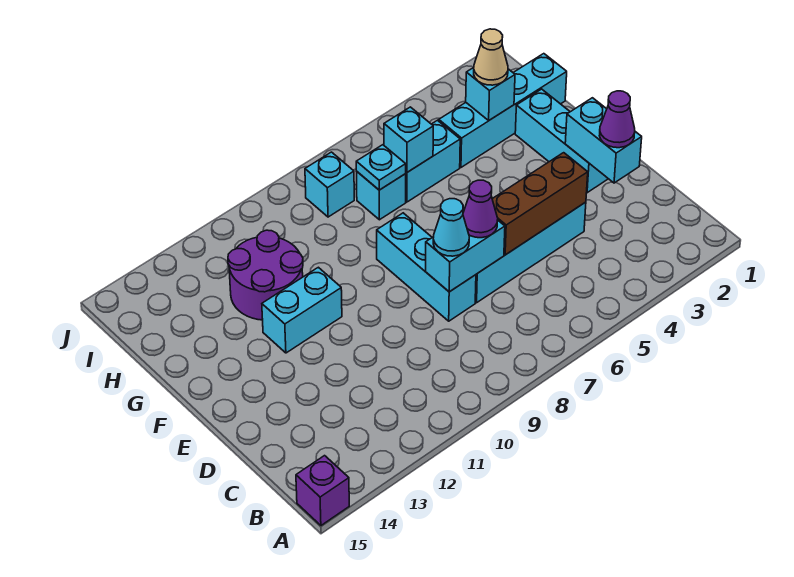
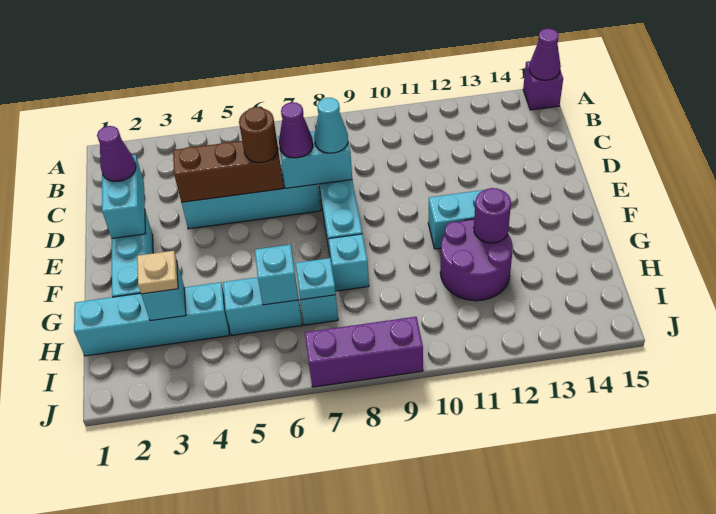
none -> purple 1x1 cone [529,29,561,80]
none -> brown 1x1 round brick [239,107,278,163]
none -> purple 1x1 round brick [474,188,511,243]
tan 1x1 cone [474,29,508,85] -> tan 1x1 plate [137,251,178,294]
cyan 1x1 brick [305,152,354,217] -> cyan 1x1 brick moved to [329,234,369,291]
none -> purple 1x3 brick [305,317,423,387]

